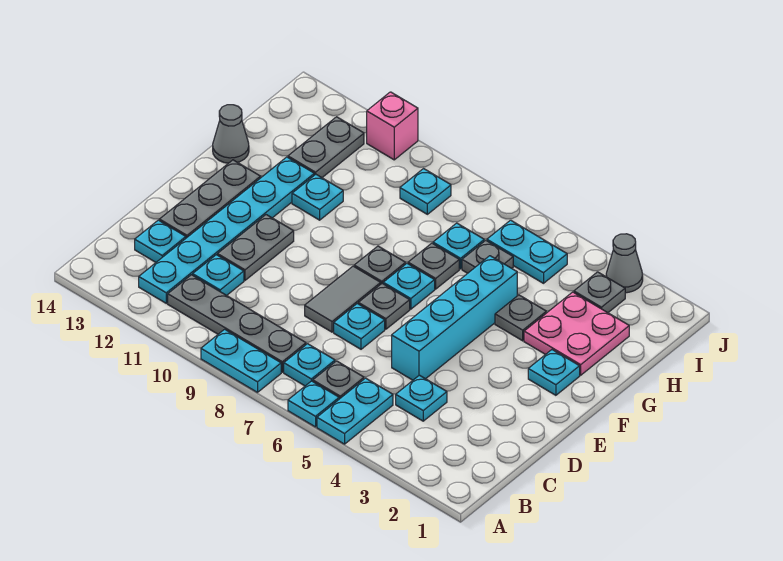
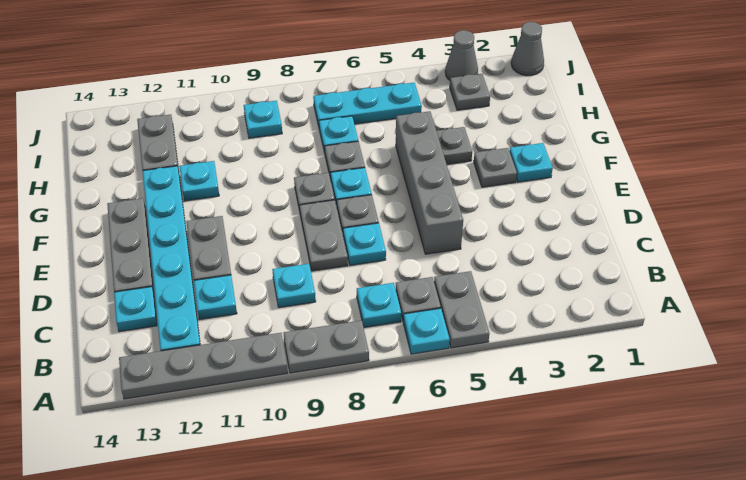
cyan 1x2 plate [317,378,393,444] -> grey 1x2 plate [434,271,490,348]
cyan 1x2 plate [201,329,281,392] -> grey 1x2 plate [284,320,369,373]
grey 1x4 plate [168,275,306,372] -> grey 1x4 plate moved to [119,333,288,399]
cyan 1x1 plate [396,375,447,421] -> cyan 1x1 plate moved to [272,264,316,308]
cyan 1x4 brick [392,256,517,380] -> grey 1x4 brick [396,111,463,254]
grey 1x2 tile [305,266,381,332] -> grey 1x2 plate [300,200,348,271]
pink 2x2 plate [524,292,629,375] -> none
grey 1x1 cone [213,105,249,163] -> grey 1x1 cone moved to [511,22,544,76]
grey 1x1 plate [462,240,513,273] -> grey 1x1 plate moved to [474,148,517,187]
cyan 1x2 plate [487,220,567,283] -> cyan 1x3 plate [313,83,422,126]
pink 1x1 brick [367,92,418,160] -> none

